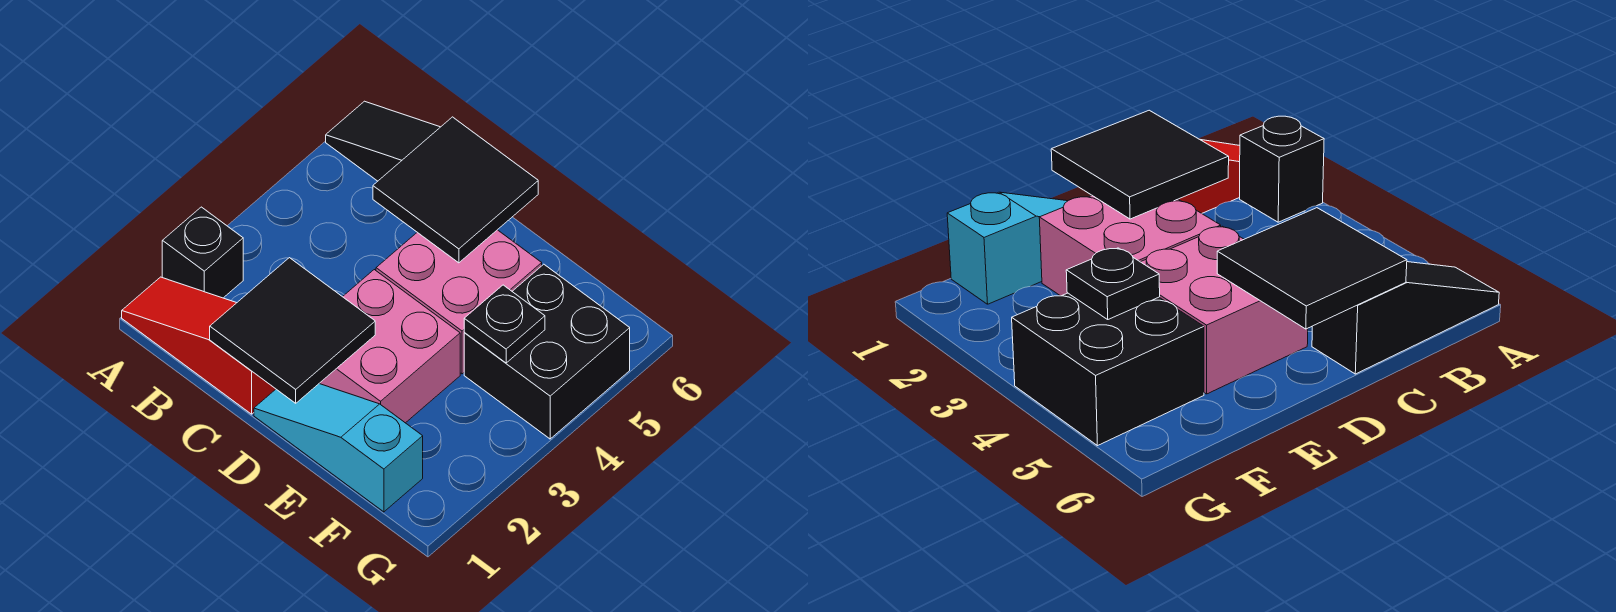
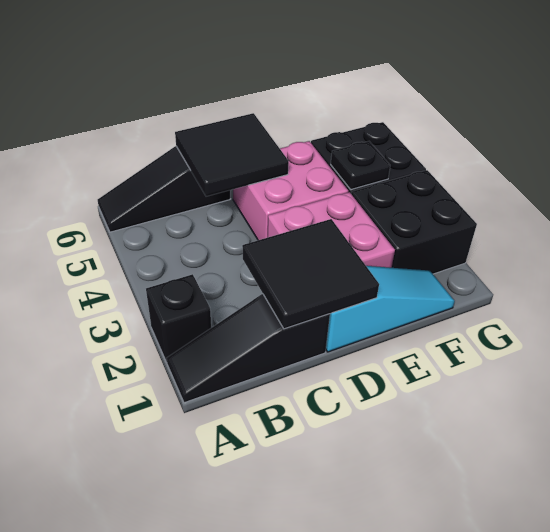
red 1x3 slope [122,277,275,414] -> black 1x3 slope [167,294,330,403]
cyan 1x3 slope [254,384,423,512] -> cyan 1x3 slope turned to [326,266,455,352]
none -> black 2x2 brick [351,170,477,274]

